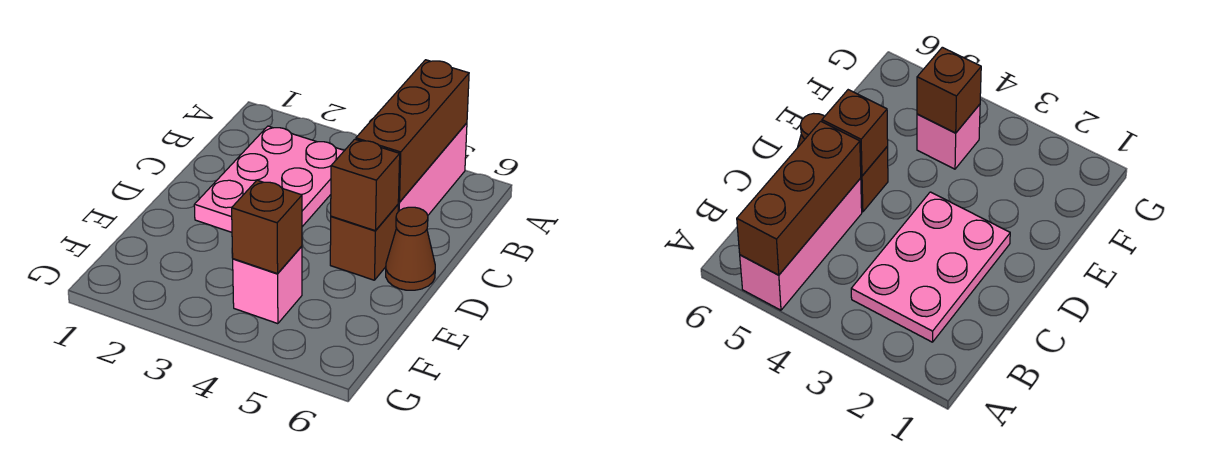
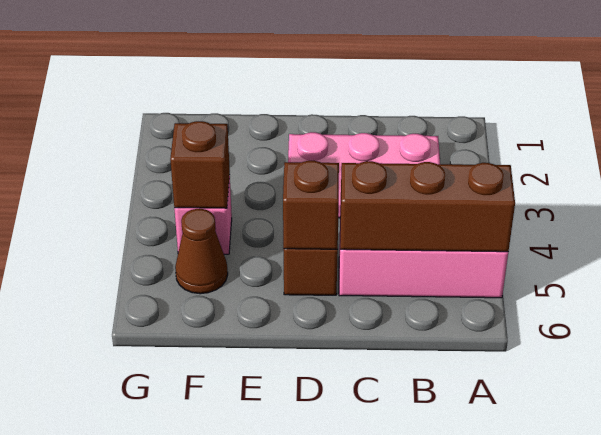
brown 1x1 cone [386,207,435,290] -> brown 1x1 cone moved to [175,209,228,294]

